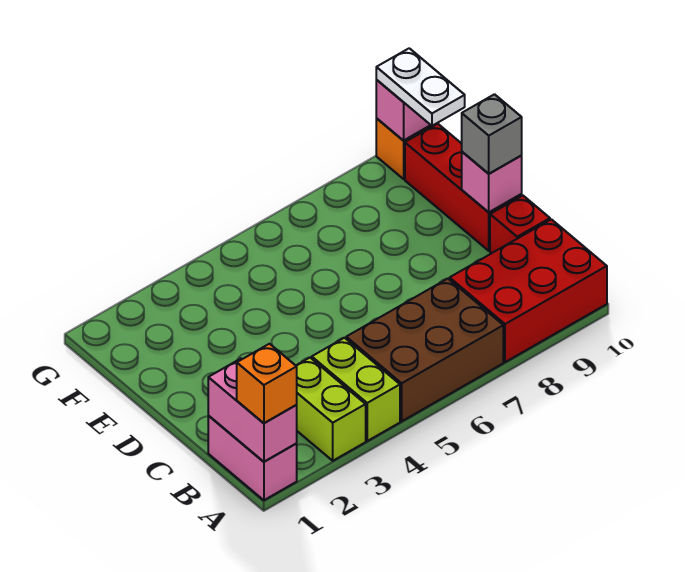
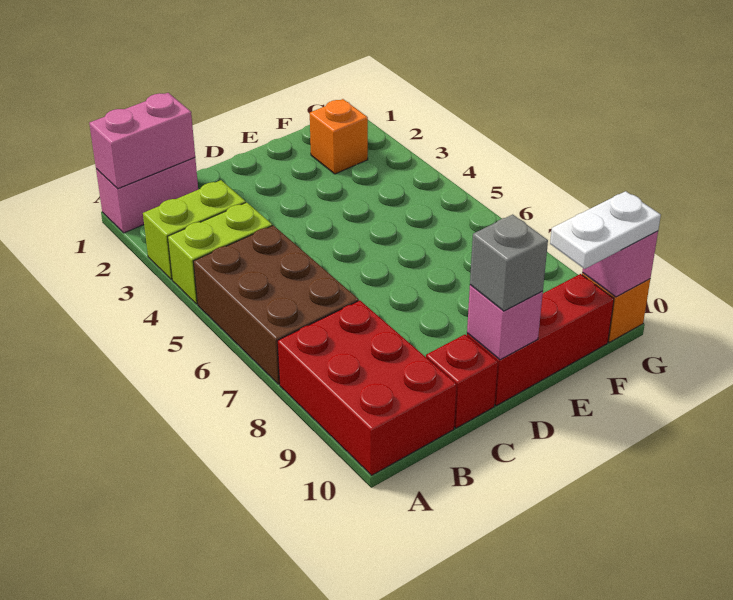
orange 1x1 brick [237,344,297,423] -> orange 1x1 brick moved to [310,99,368,174]

